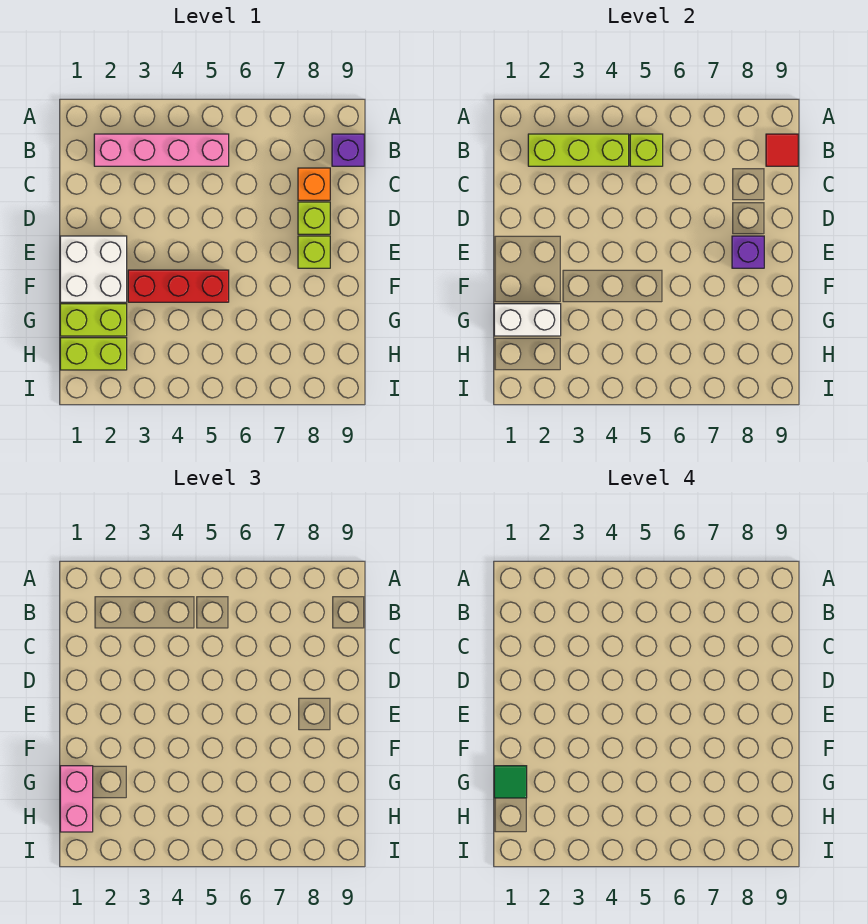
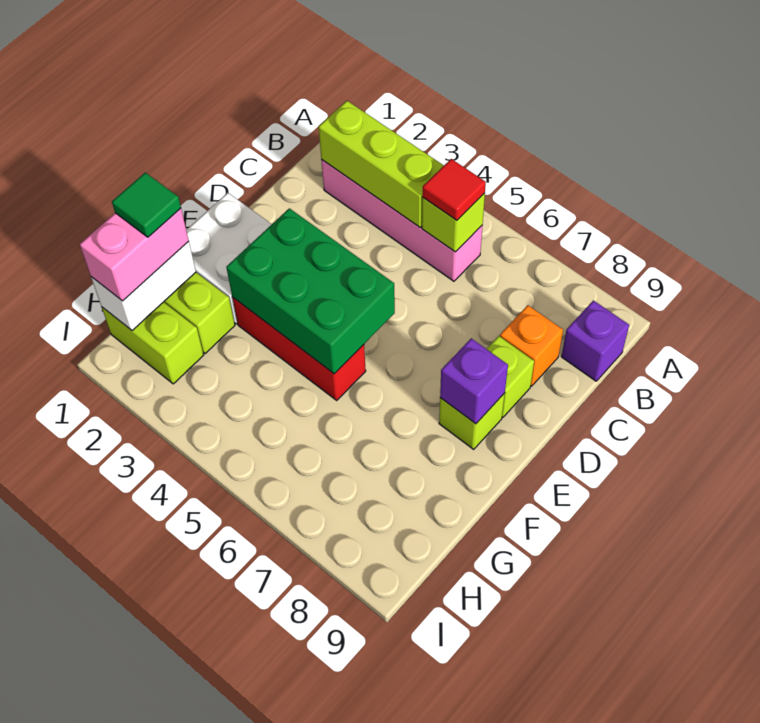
red 1x1 tile [766,134,798,166] -> red 1x1 tile moved to [422,159,486,220]
none -> green 2x3 brick [226,208,395,374]
white 1x2 brick [494,304,561,336] -> white 1x2 brick turned to [91,241,196,331]

